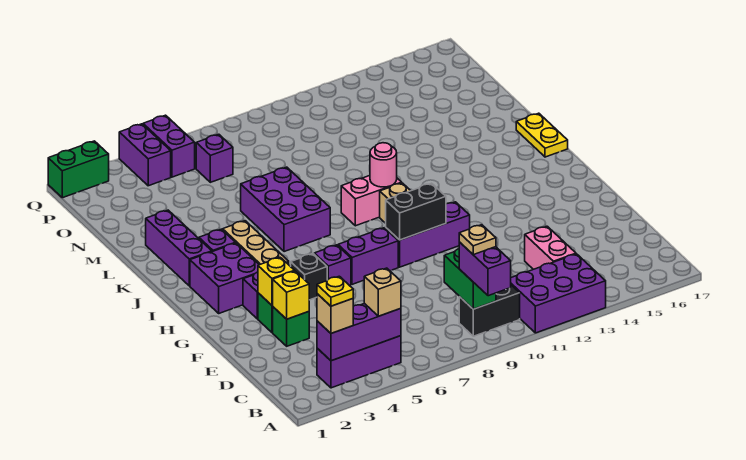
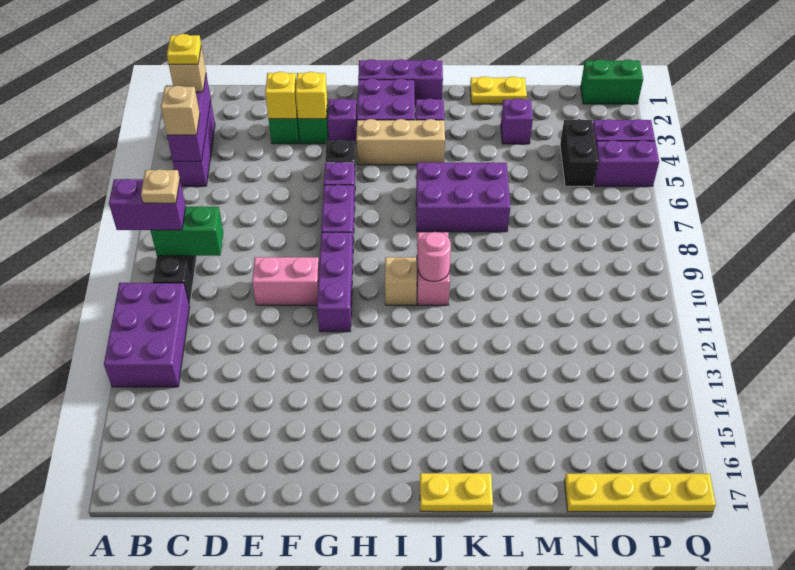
pink 1x2 brick [525,226,576,269] -> pink 1x2 brick moved to [252,257,319,305]
black 1x2 brick [386,183,446,240] -> black 1x2 brick moved to [560,119,598,186]
purple 1x3 brick [146,210,212,286] -> purple 1x3 brick moved to [358,59,443,104]
none -> yellow 1x2 plate [470,77,527,104]
none -> yellow 1x4 plate [564,474,716,512]
purple 1x1 brick [196,134,233,182] -> purple 1x1 brick moved to [501,99,533,144]
green 1x2 brick [48,141,109,198] -> green 1x2 brick turned to [581,59,643,104]

